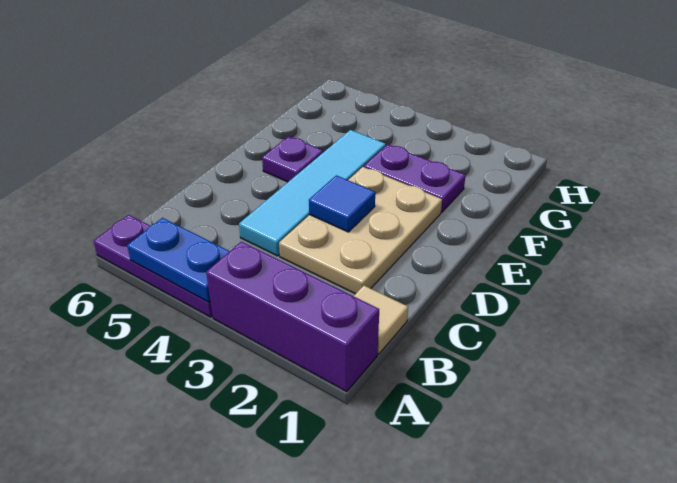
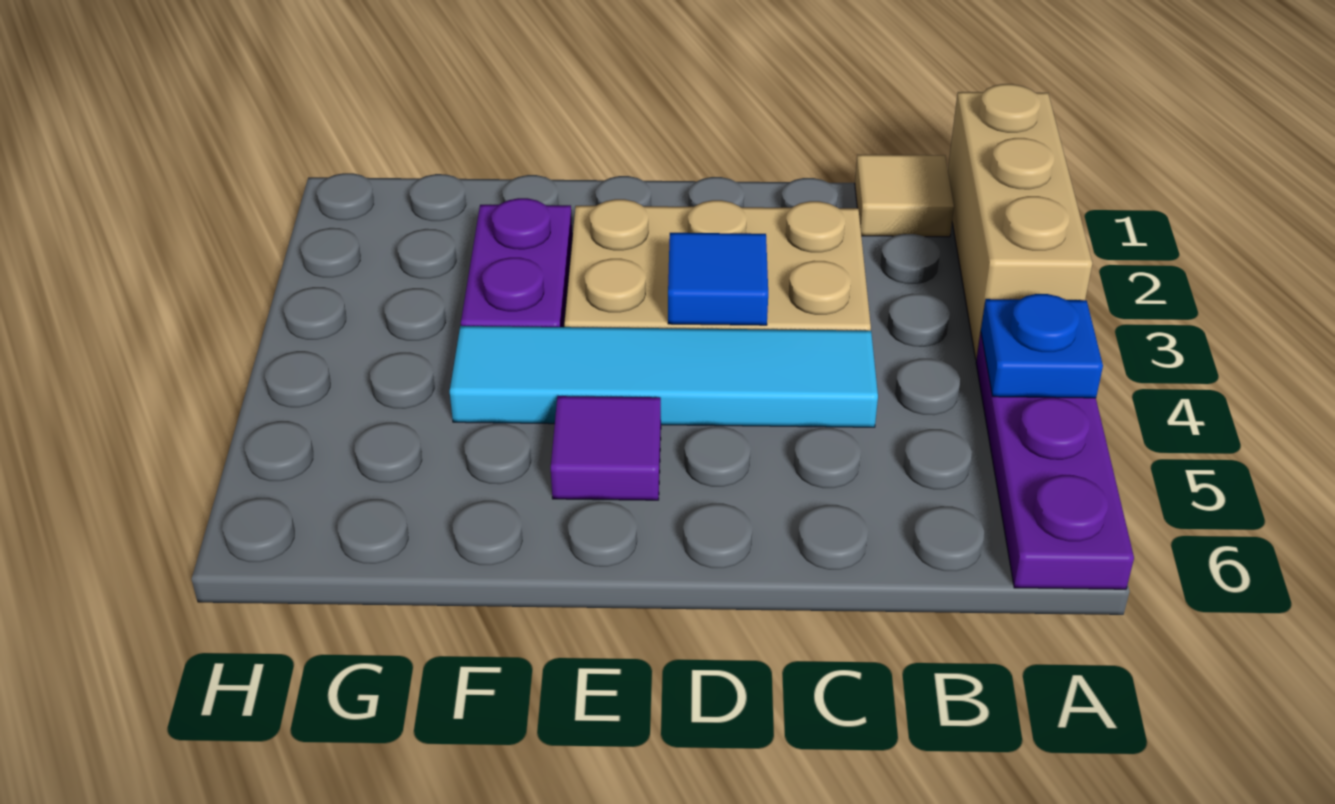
purple 1x3 brick [206,242,379,392] -> tan 1x3 brick [948,84,1092,359]
blue 1x2 plate [127,218,230,302] -> blue 1x1 plate [981,294,1103,398]
purple 1x1 plate [262,136,323,182] -> purple 1x1 tile [551,396,661,500]

